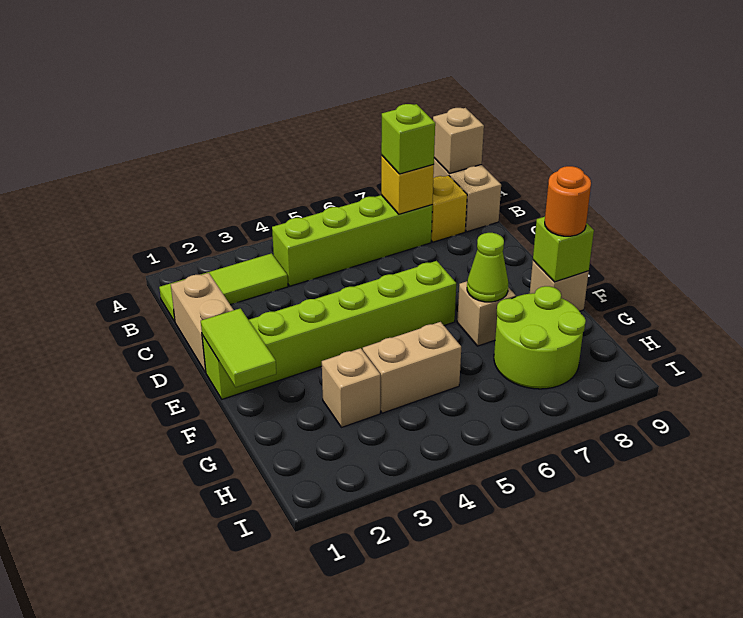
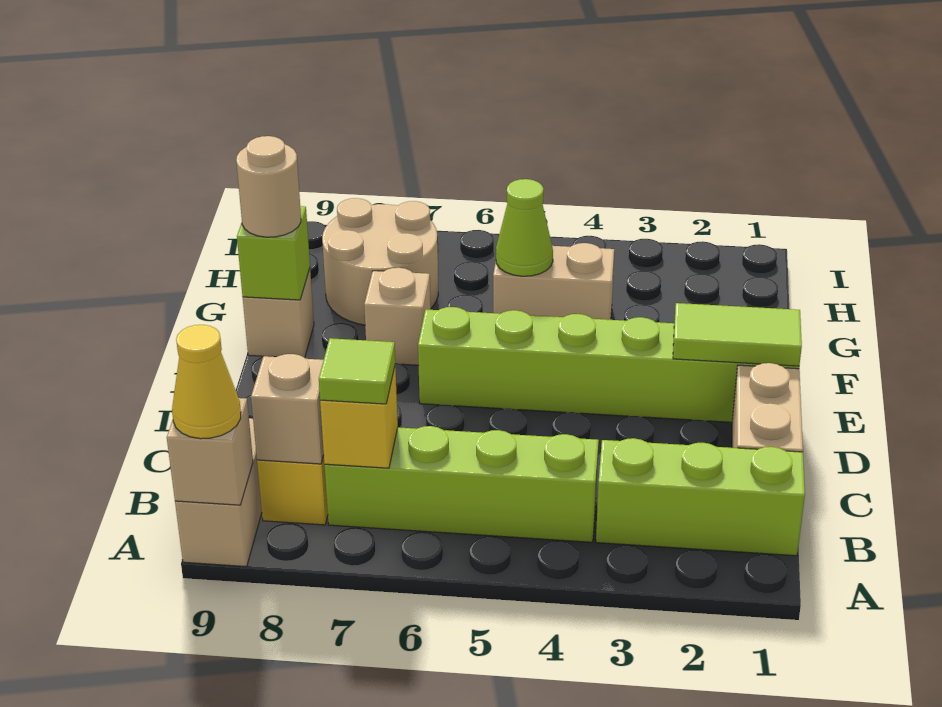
none -> yellow 1x1 cone [172,325,241,439]
lime 1x3 tile [159,253,288,322] -> lime 1x3 brick [596,438,805,556]
lime 1x1 brick [381,104,435,174] -> lime 1x1 tile [319,338,395,404]
lime 1x2 tile [201,308,276,387] -> lime 1x2 tile turned to [673,303,802,366]
lime 1x1 cone [467,233,508,302] -> lime 1x1 cone moved to [496,179,553,276]
orange 1x1 round brick [545,166,591,236] -> tan 1x1 round brick [236,136,301,237]
tan 1x1 brick [322,348,380,428] -> tan 1x1 brick moved to [251,354,324,464]
lime 2x2 round brick [494,286,586,389] -> tan 2x2 round brick [322,198,438,325]

